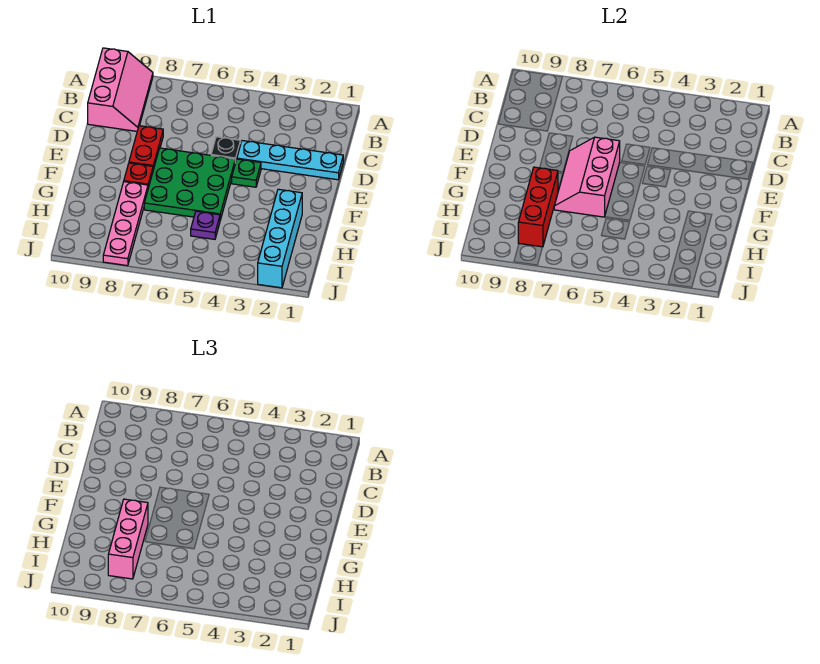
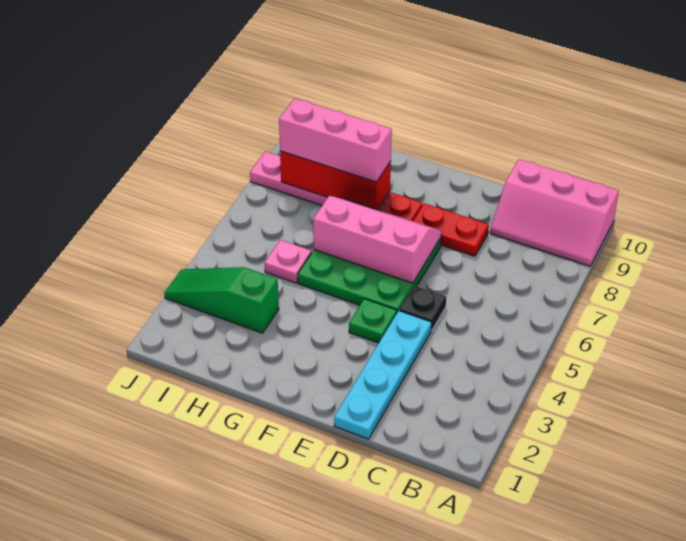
cyan 1x4 brick [258,189,302,288] -> none
none -> green 1x3 slope [164,267,279,333]
purple 1x1 plate [191,211,220,239] -> pink 1x1 plate [265,240,312,283]

